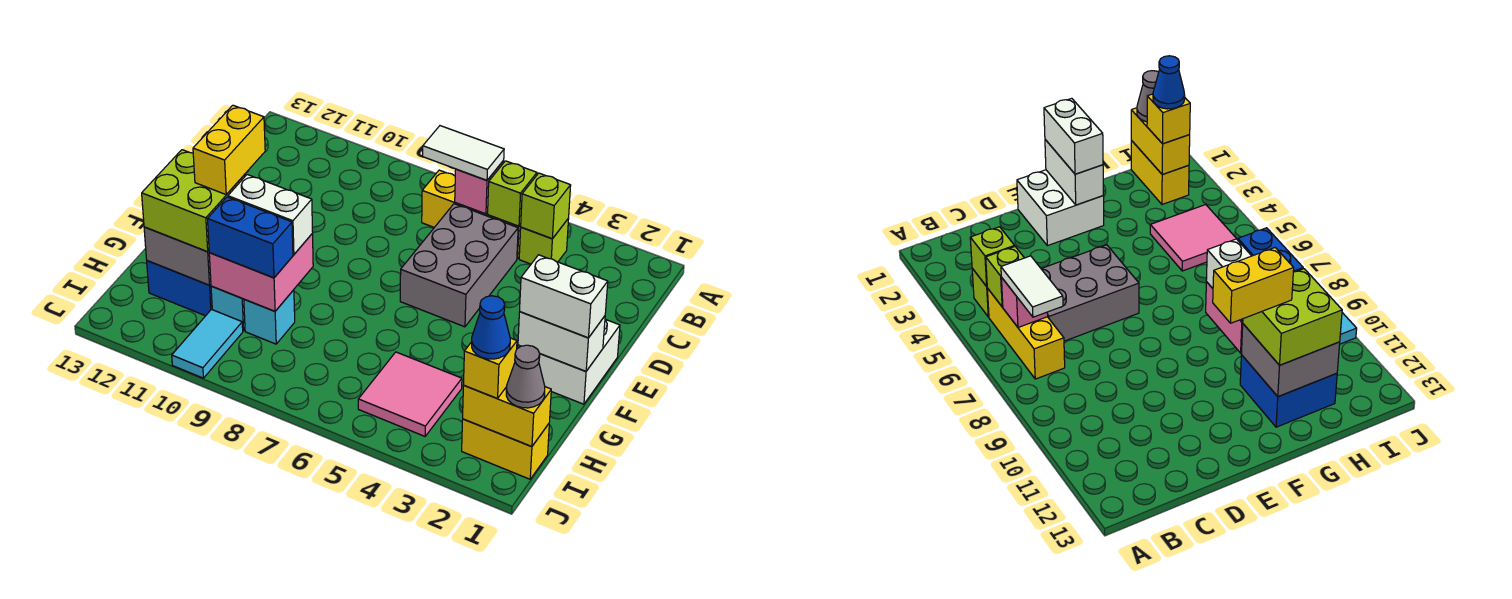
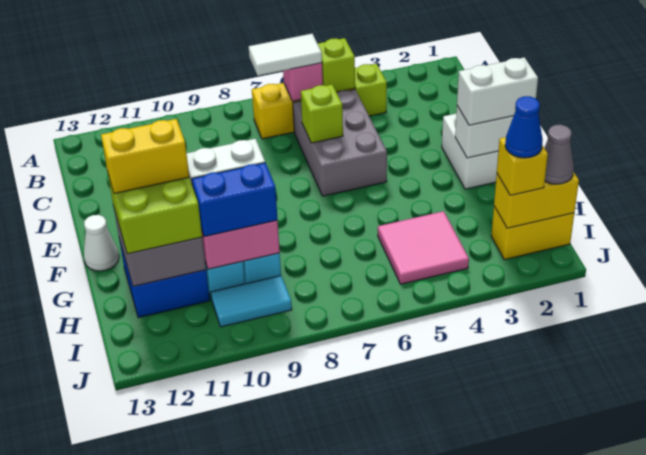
lime 1x1 brick [521,173,571,239] -> lime 1x1 brick moved to [301,85,343,143]
yellow 1x2 brick [193,105,265,194] -> yellow 1x2 brick turned to [101,119,189,193]
none -> white 1x1 cone [84,215,119,271]
cyan 1x2 tile [172,310,243,378] -> cyan 1x2 tile turned to [211,276,292,327]

